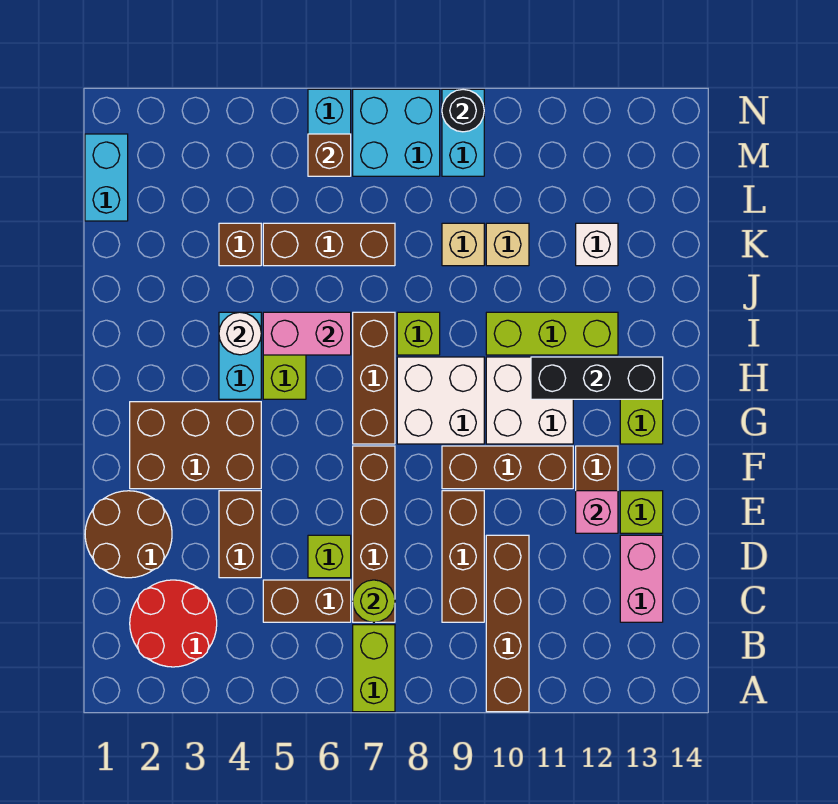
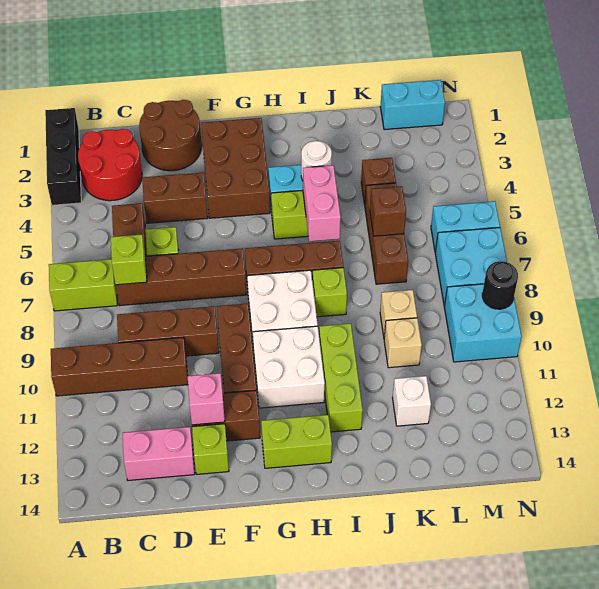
lime 1x1 round brick [353,580,395,622] -> lime 1x1 brick [111,234,147,285]
black 1x3 brick [531,357,663,399] -> black 1x3 brick moved to [45,108,81,205]
brown 1x1 brick [308,134,351,176] -> brown 1x1 brick moved to [370,186,406,236]
cyan 1x2 brick [442,89,484,176] -> cyan 2x2 brick [444,284,522,362]

